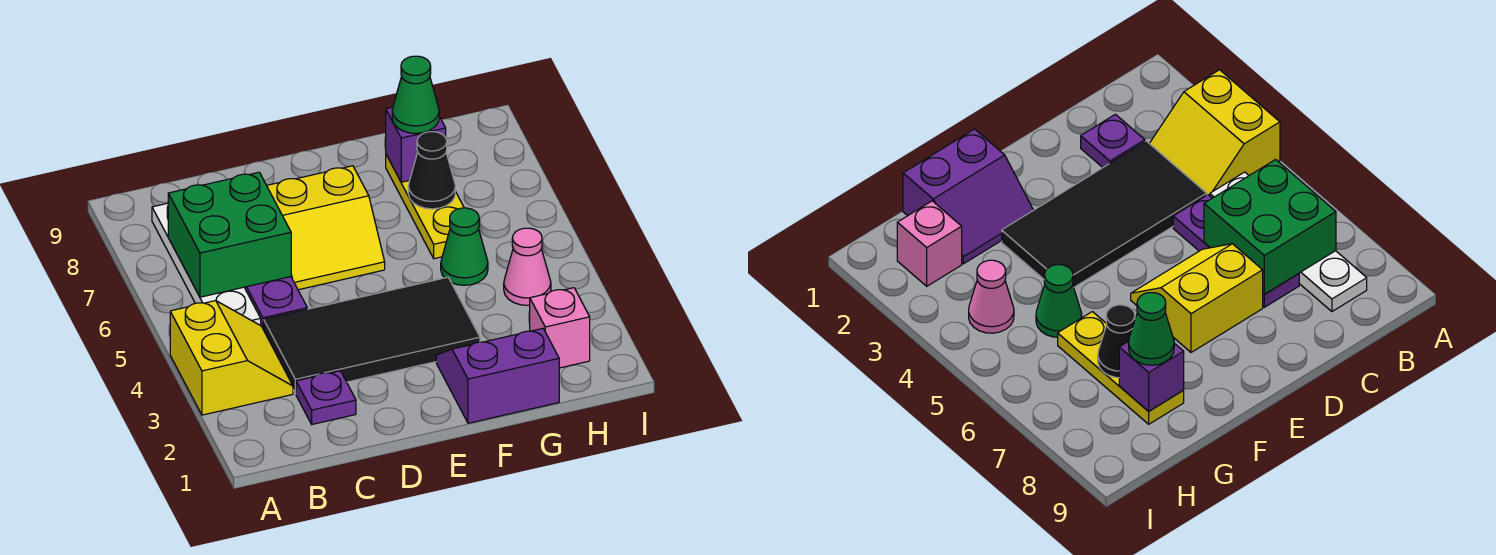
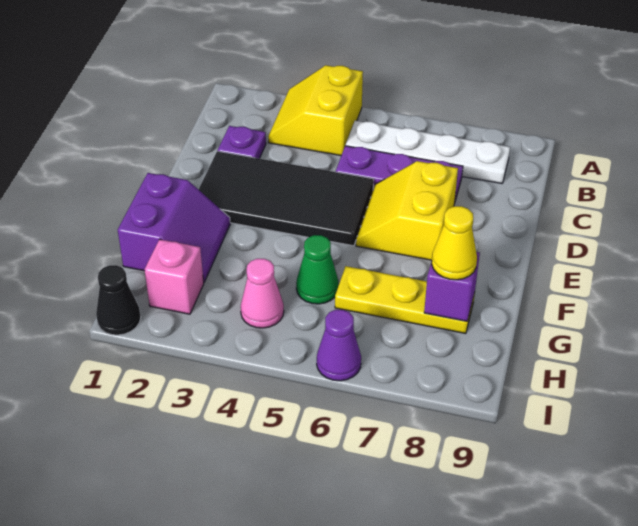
yellow 2x2 slope [170,301,293,415] -> yellow 2x2 slope turned to [268,65,363,156]
green 2x2 brick [168,172,291,297] -> none
black 2x4 tile [264,277,480,394] -> black 2x4 tile turned to [199,151,374,246]
black 1x1 cone [408,132,455,209] -> black 1x1 cone moved to [96,265,141,335]
green 1x1 cone [392,56,439,133] -> yellow 1x1 cone [432,206,477,280]
none -> purple 1x1 cone [317,310,361,381]

